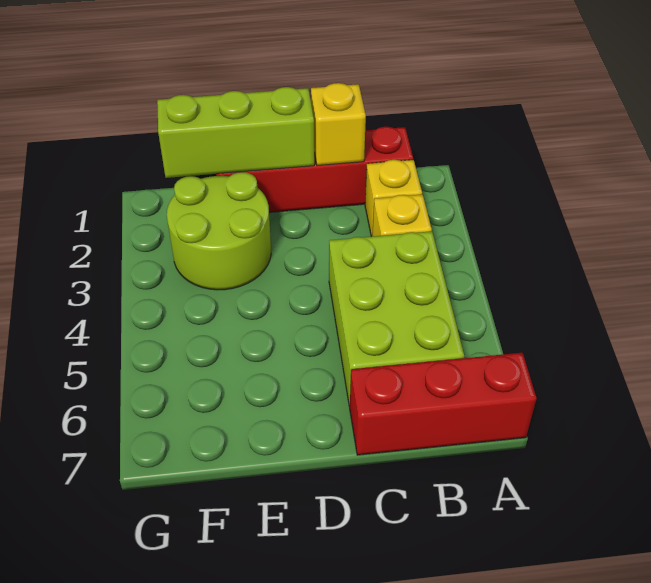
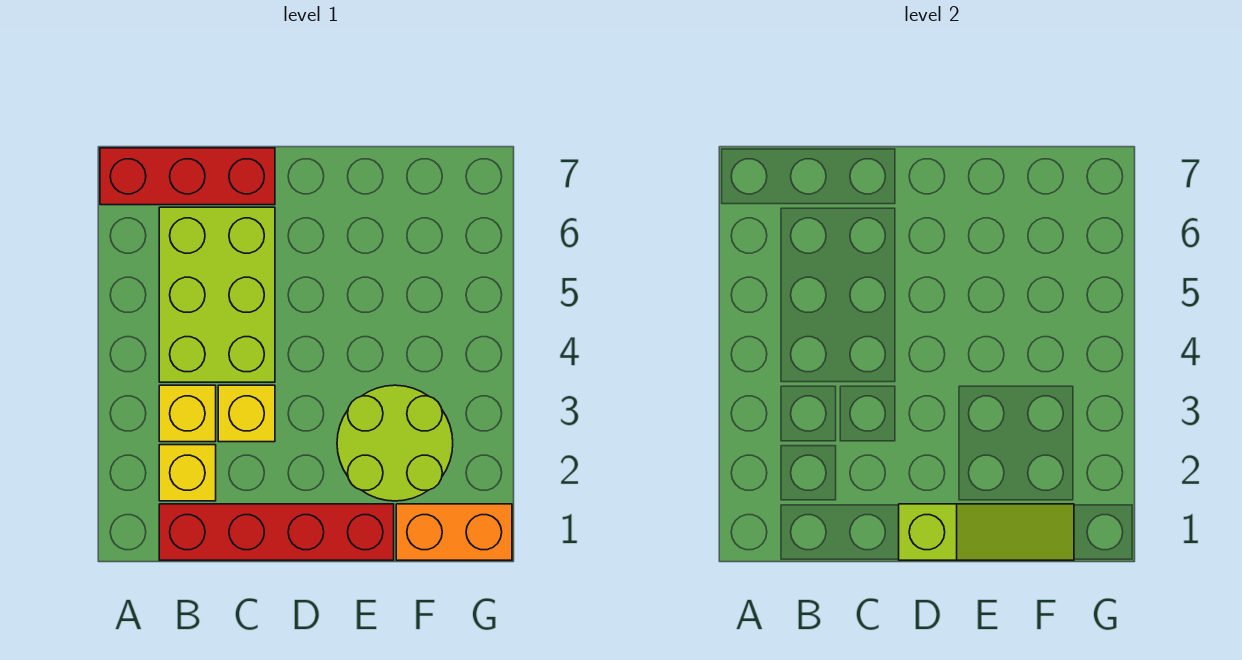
yellow 1x1 brick [311,83,366,166] -> yellow 1x1 brick moved to [218,385,275,442]
lime 1x3 brick [157,87,314,178] -> lime 1x3 slope [899,504,1074,560]
none -> orange 1x2 brick [396,504,512,560]

